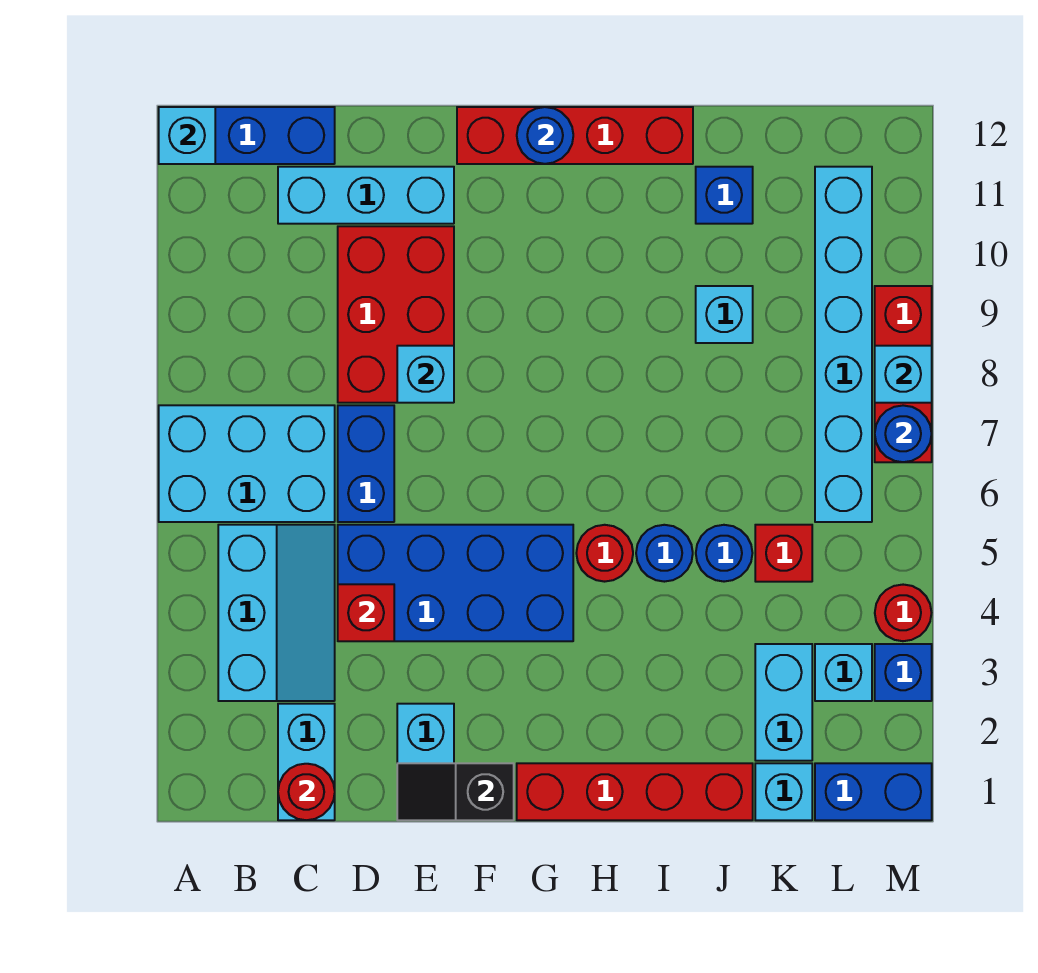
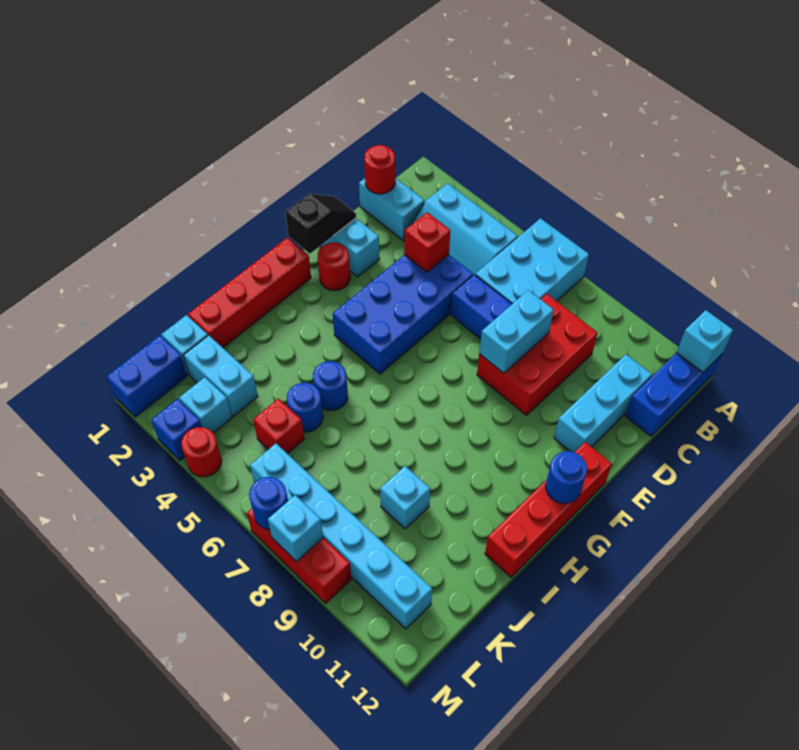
red 2x3 brick [338,226,454,403] -> red 2x3 brick turned to [477,294,598,415]
cyan 1x1 brick [397,346,454,403] -> cyan 1x2 brick [479,290,554,373]
red 1x1 round brick [576,525,633,582] -> red 1x1 round brick moved to [318,243,350,290]
blue 1x1 brick [696,167,753,224] -> none

